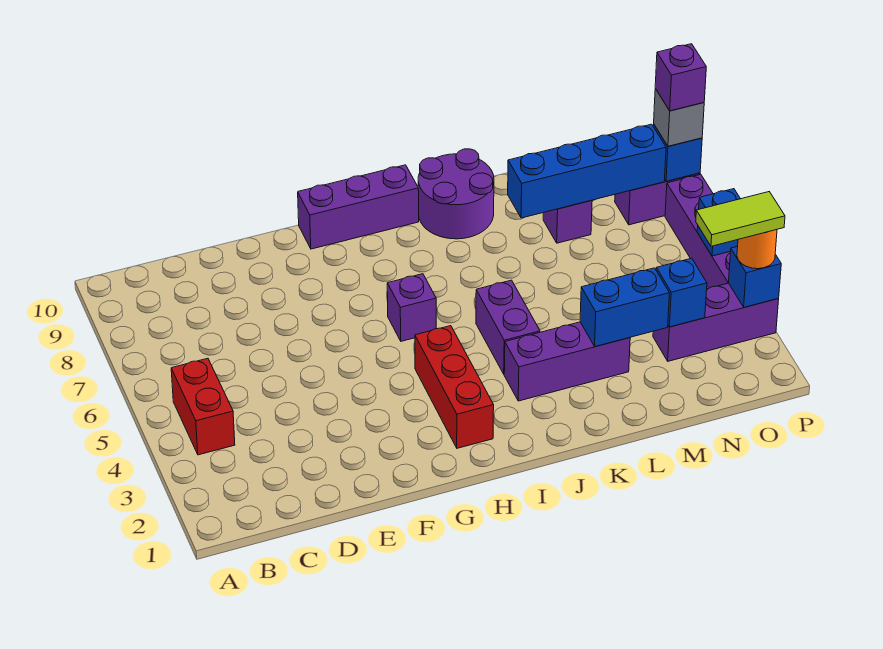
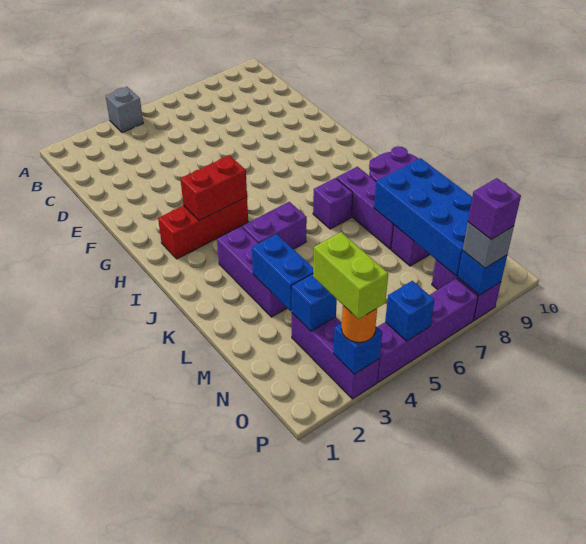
none -> grey 1x1 brick [105,87,143,133]
red 1x2 brick [171,358,235,455] -> red 1x2 brick moved to [180,155,247,221]
purple 1x3 brick [298,165,419,249] -> purple 1x3 brick moved to [336,167,394,249]
purple 1x1 brick [387,274,436,341] -> purple 1x1 brick moved to [313,178,353,229]
blue 1x4 brick [508,124,666,218] -> blue 2x4 brick [374,158,472,276]
lime 1x2 tile [696,192,785,246] -> lime 1x2 brick [313,232,388,319]

